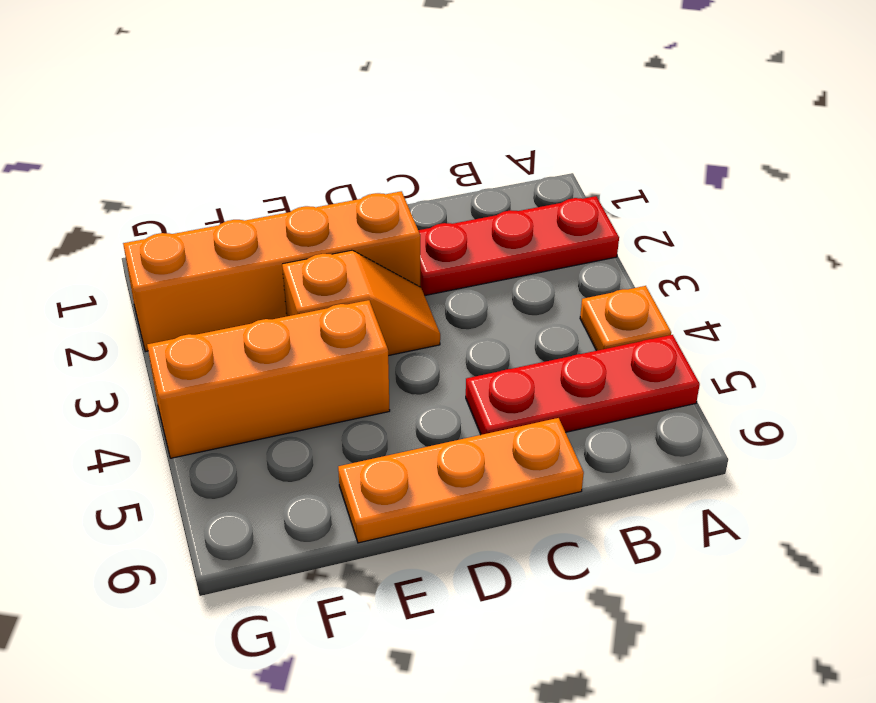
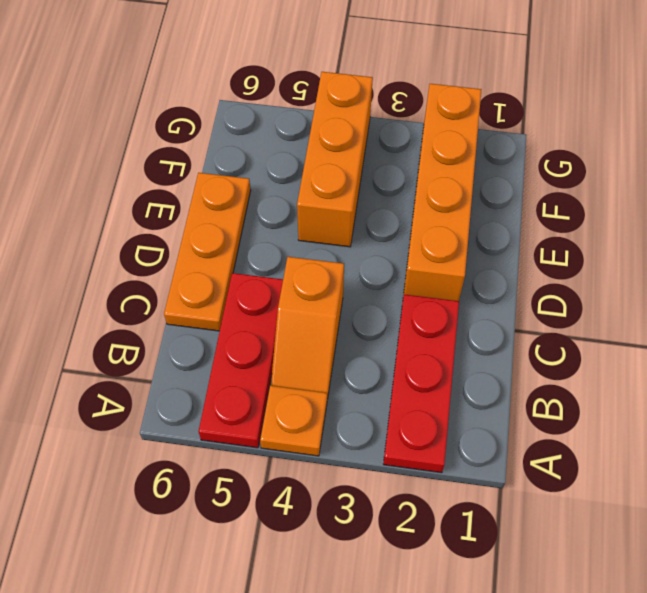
orange 1x2 slope [282,250,440,356] -> orange 1x2 slope moved to [271,257,344,399]

